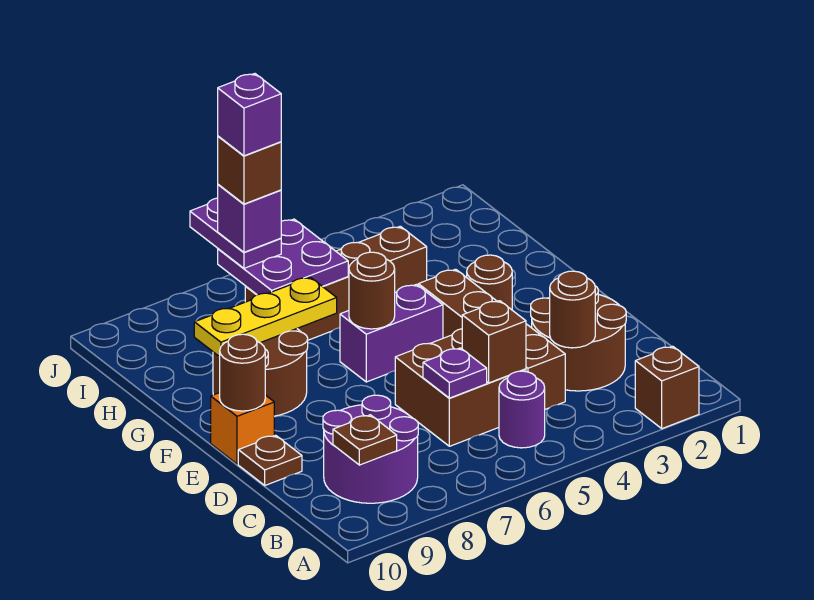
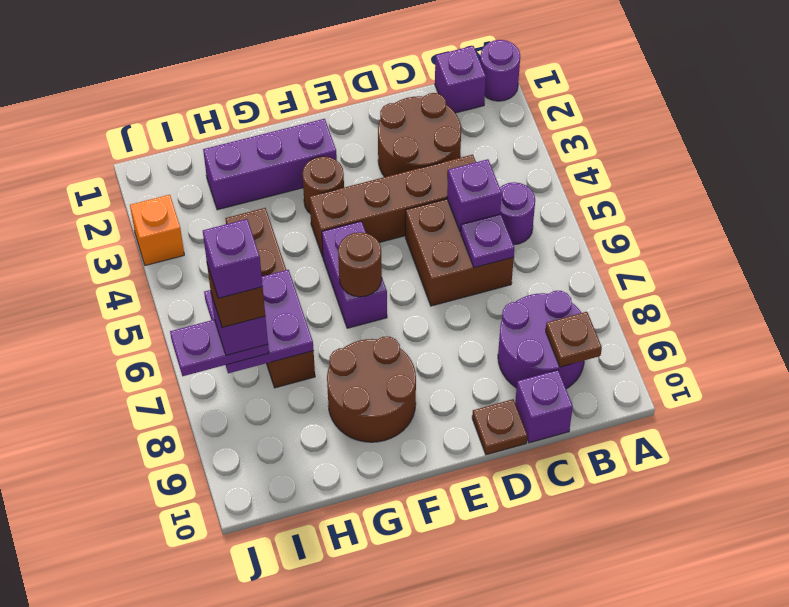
none -> purple 1x1 round brick [480,40,520,101]
brown 1x1 brick [635,346,699,429] -> none
none -> purple 1x1 brick [435,46,486,113]
brown 1x1 round brick [550,271,595,348] -> none
brown 1x1 brick [462,301,526,383] -> purple 1x1 brick [447,159,502,232]
none -> purple 1x1 brick [515,370,573,443]
orange 1x1 brick [211,393,274,464] -> orange 1x1 brick moved to [130,195,184,266]
brown 1x1 round brick [220,334,265,411] -> none
none -> purple 1x3 brick [203,119,337,210]
yellow 1x3 plate [194,277,337,357] -> none

